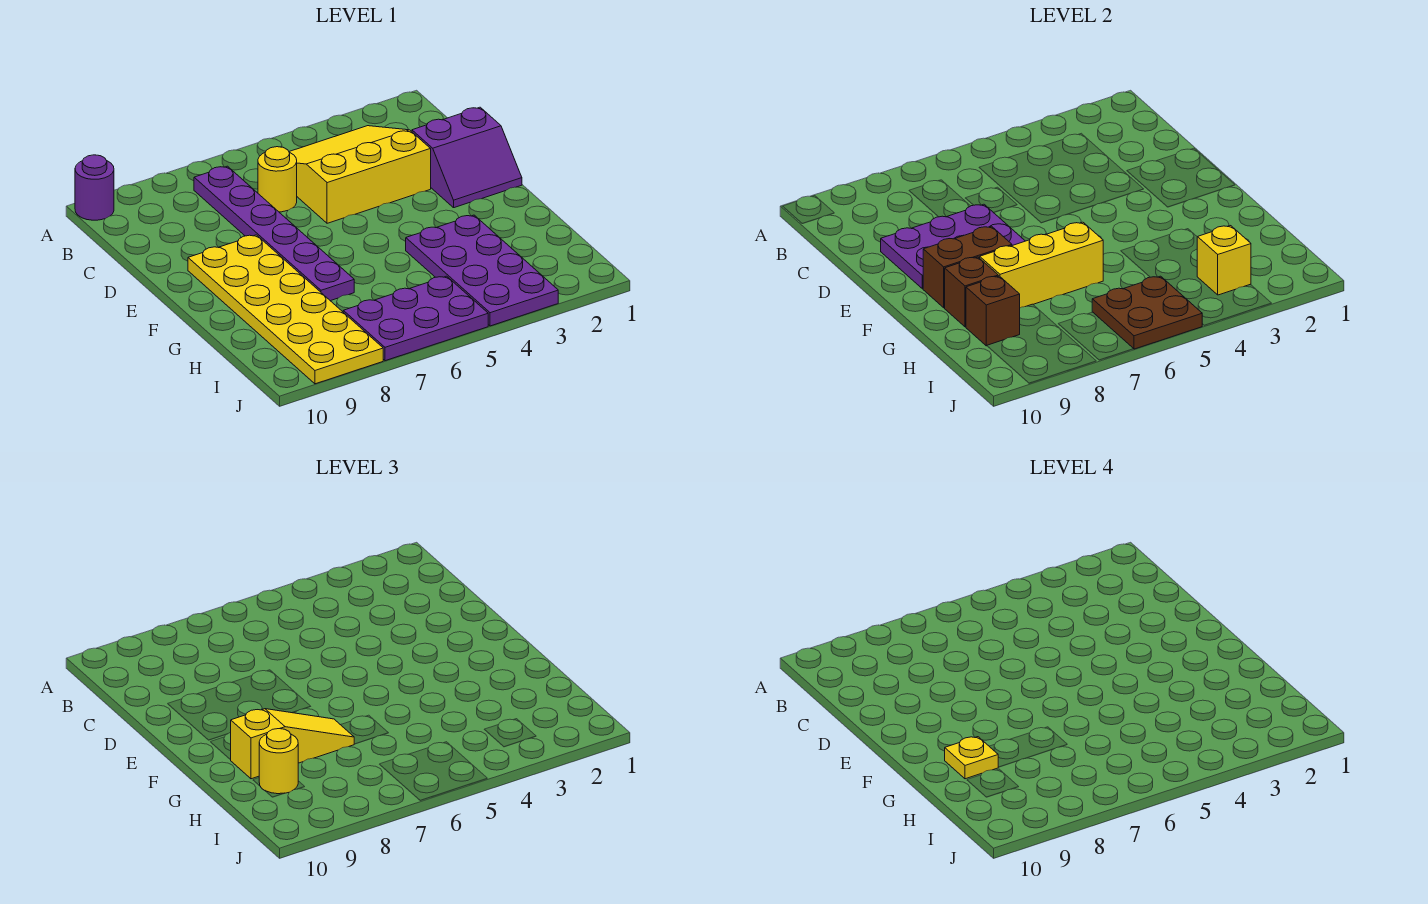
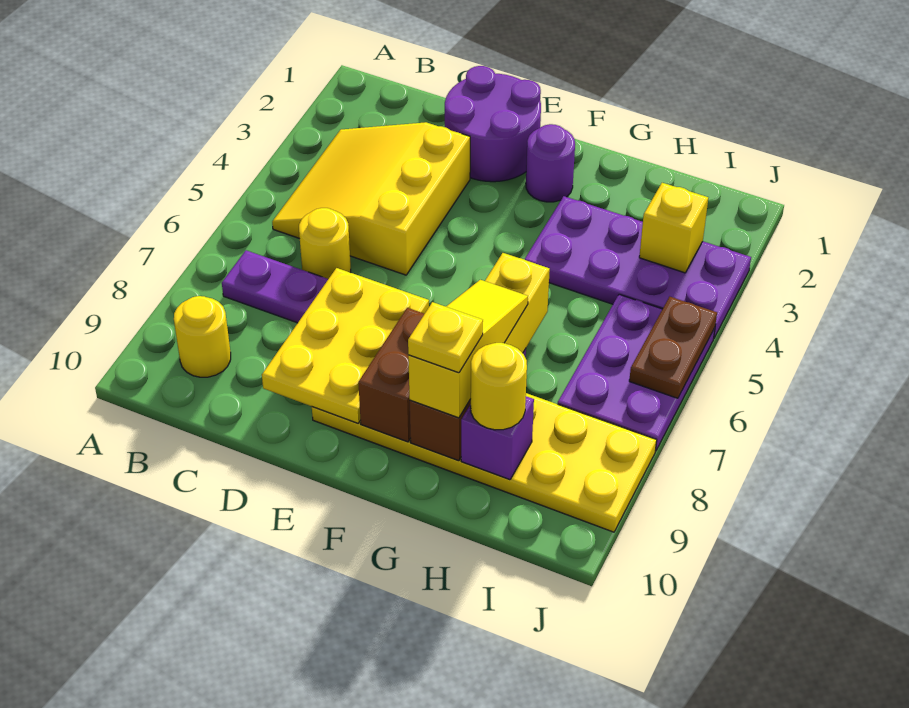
purple 1x1 round brick [75,155,114,220] -> purple 1x1 round brick moved to [526,124,575,202]
none -> yellow 1x1 round brick [174,296,231,377]
purple 2x2 slope [412,107,522,208] -> purple 2x2 round brick [445,66,541,182]
purple 2x3 plate [881,204,1025,289] -> yellow 2x3 plate [262,268,429,423]
brown 1x1 brick [966,276,1020,346] -> purple 1x1 brick [461,396,534,480]
brown 2x2 plate [1092,276,1202,349] -> brown 1x2 plate [629,297,717,398]

